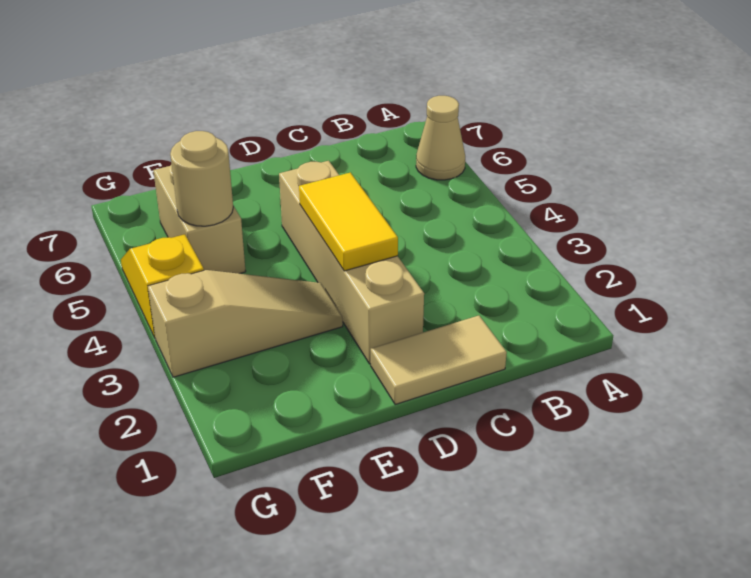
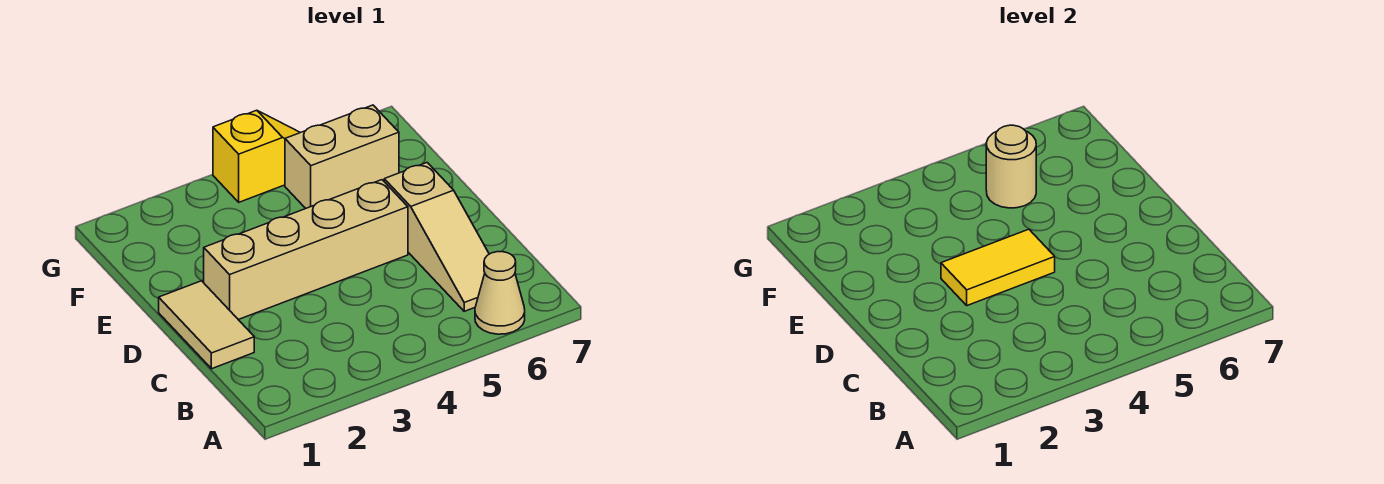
tan 1x3 slope [148,270,343,377] -> tan 1x3 slope moved to [384,163,489,311]

